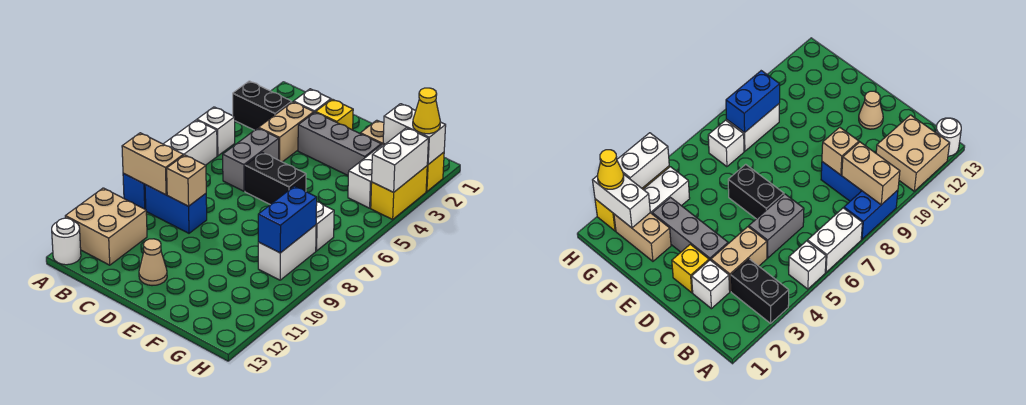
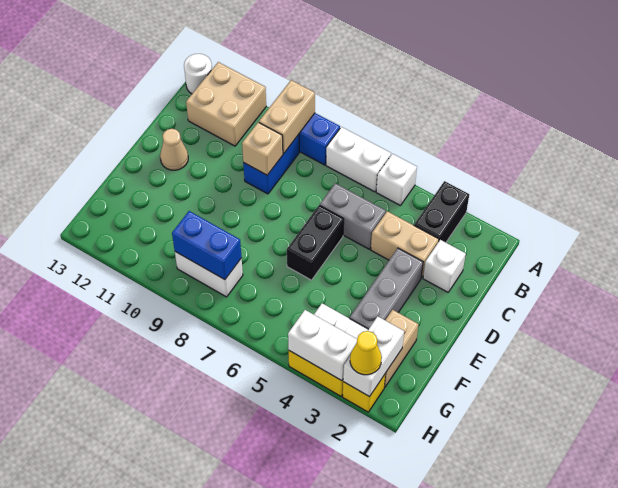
yellow 1x1 brick [316,99,353,130] -> none
white 1x1 brick [316,202,334,251] -> none

